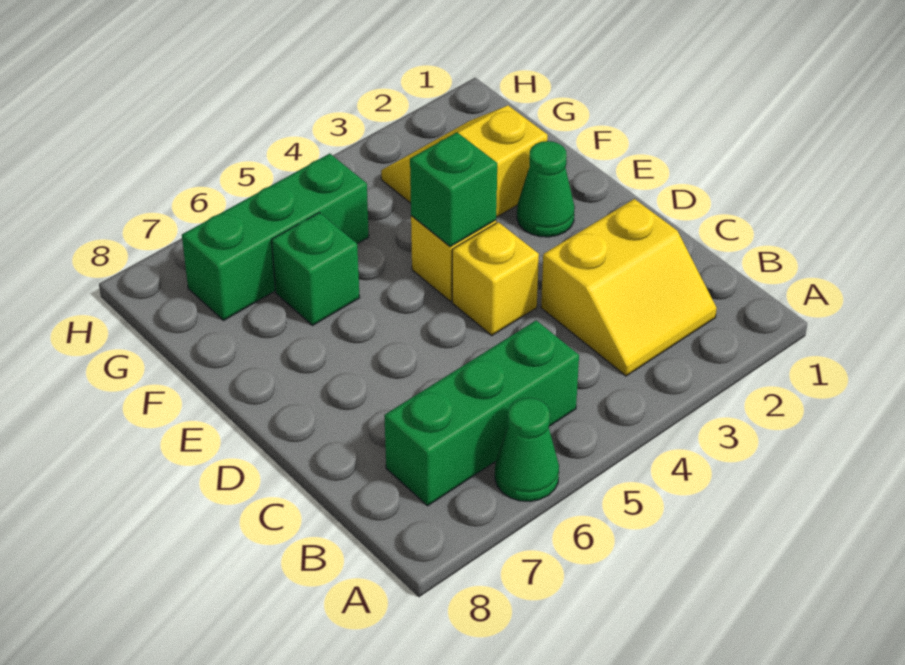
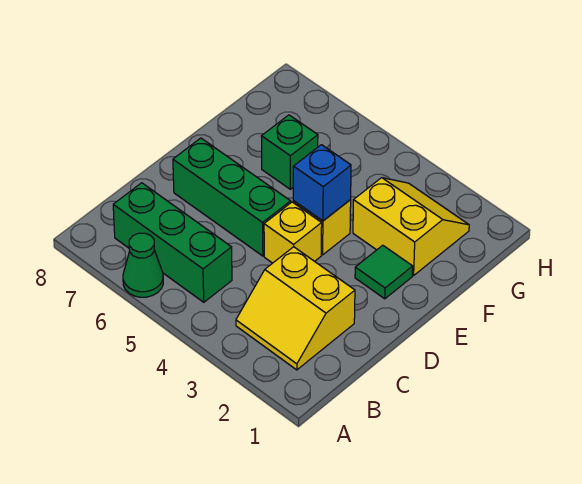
green 1x1 cone [517,141,575,237] -> green 1x1 tile [355,245,413,299]
green 1x1 brick [410,132,497,247] -> blue 1x1 brick [293,145,351,221]
green 1x3 brick [182,154,369,321] -> green 1x3 brick moved to [173,138,291,256]

